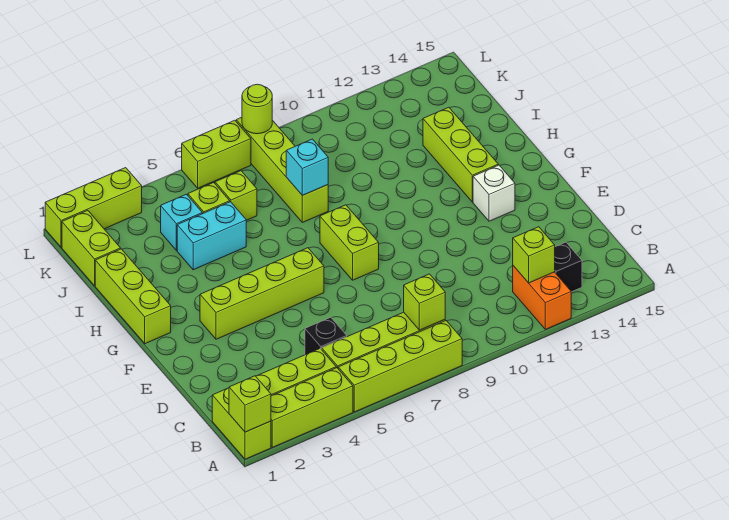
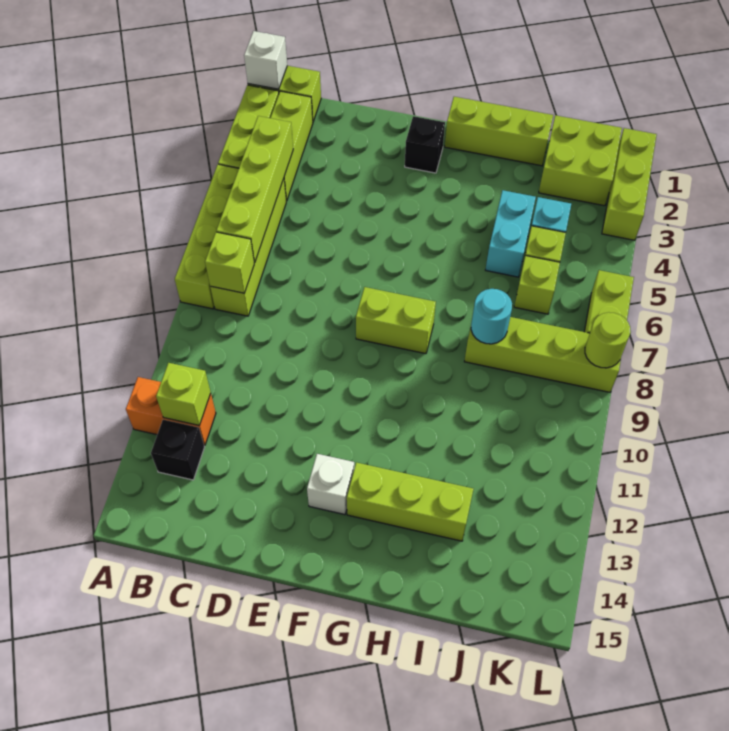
lime 1x1 brick [229,376,271,432] -> white 1x1 brick [244,31,287,89]
black 1x1 brick [305,317,347,355] -> black 1x1 brick moved to [405,116,445,173]
lime 1x4 brick [200,248,324,339] -> lime 1x4 brick moved to [216,116,293,263]
cyan 1x1 brick [286,139,328,195] -> cyan 1x1 round brick [471,289,512,344]
lime 1x2 brick [62,210,121,286] -> lime 2x2 brick [539,115,622,206]

